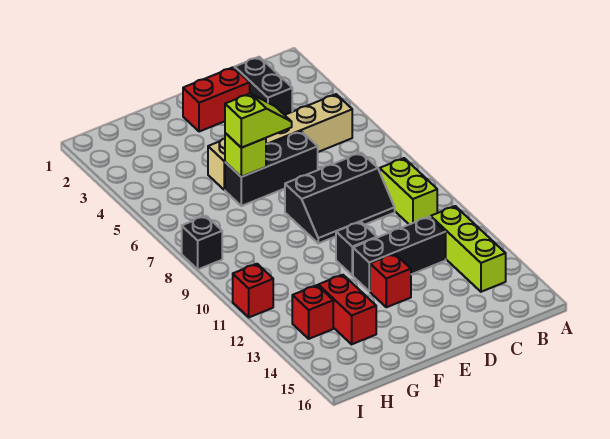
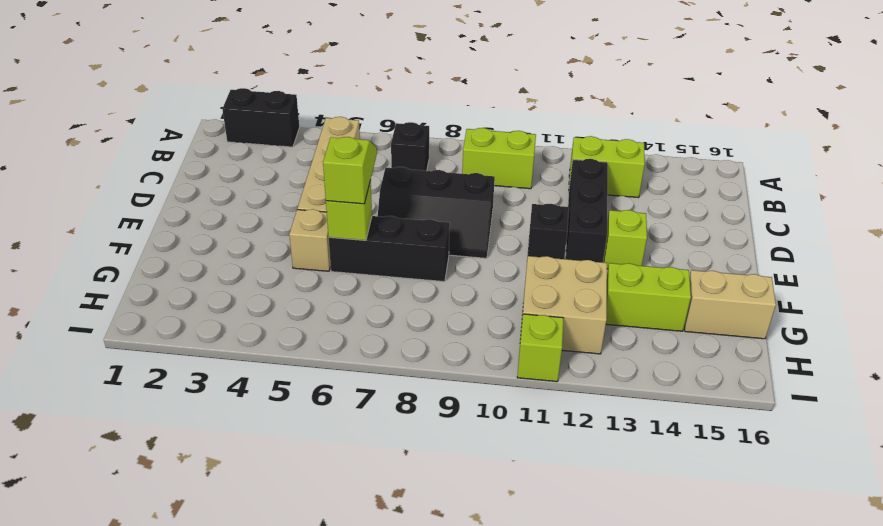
lime 1x3 brick [431,206,506,292] -> lime 1x2 brick [569,136,645,198]
black 1x2 brick [235,57,292,115] -> black 1x2 brick moved to [222,88,300,147]
black 2x3 slope [285,153,395,243] -> black 2x3 slope turned to [378,167,495,258]
red 1x2 brick [183,67,250,132] -> none
black 1x3 brick [225,131,318,206] -> black 1x3 brick turned to [329,216,450,282]
red 1x1 brick [370,254,411,307] -> lime 1x1 brick [604,210,647,269]
none -> tan 2x2 brick [520,256,607,354]
red 1x2 brick [318,275,376,344] -> lime 1x2 brick [606,263,691,331]
none -> tan 1x2 brick [684,270,776,339]
red 1x1 brick [292,285,333,339] -> none
black 1x1 brick [182,216,222,269] -> black 1x1 brick moved to [391,122,429,171]
red 1x1 brick [233,264,273,317] -> lime 1x1 brick [517,314,564,382]

